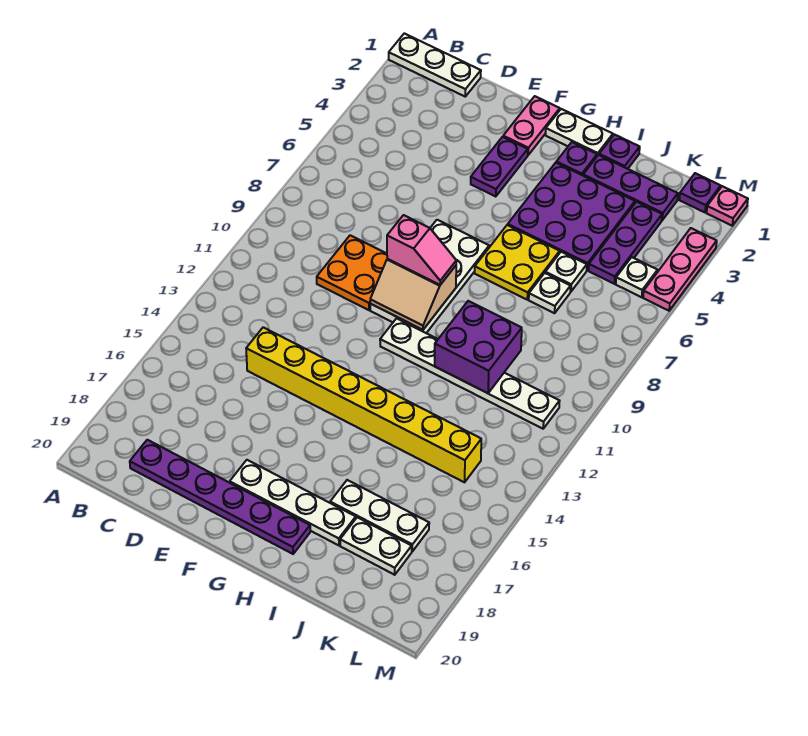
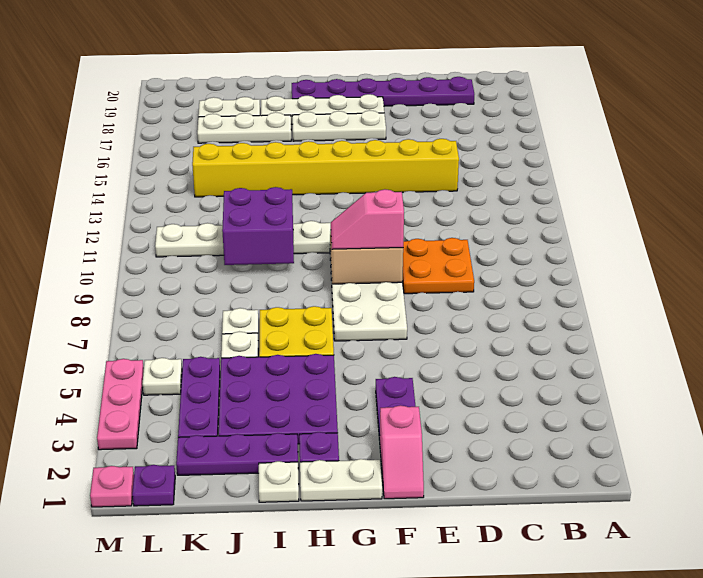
white 1x3 plate [389,33,481,96] -> white 1x3 plate moved to [292,111,386,141]
pink 1x2 plate [503,96,560,155] -> pink 1x2 slope [380,405,424,499]
purple 1x1 plate [599,134,640,169] -> white 1x1 plate [259,461,299,502]

